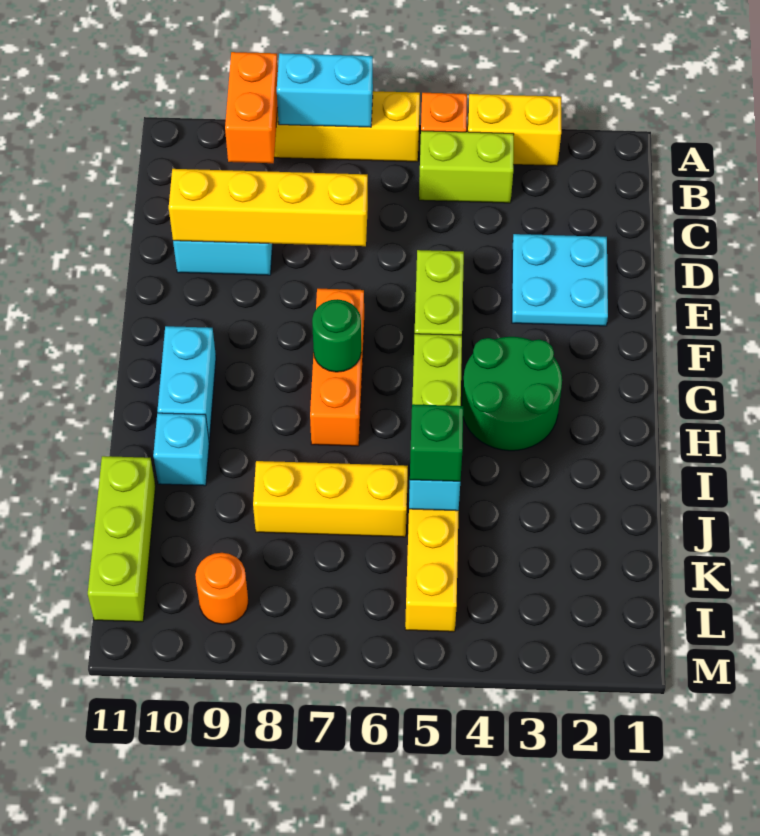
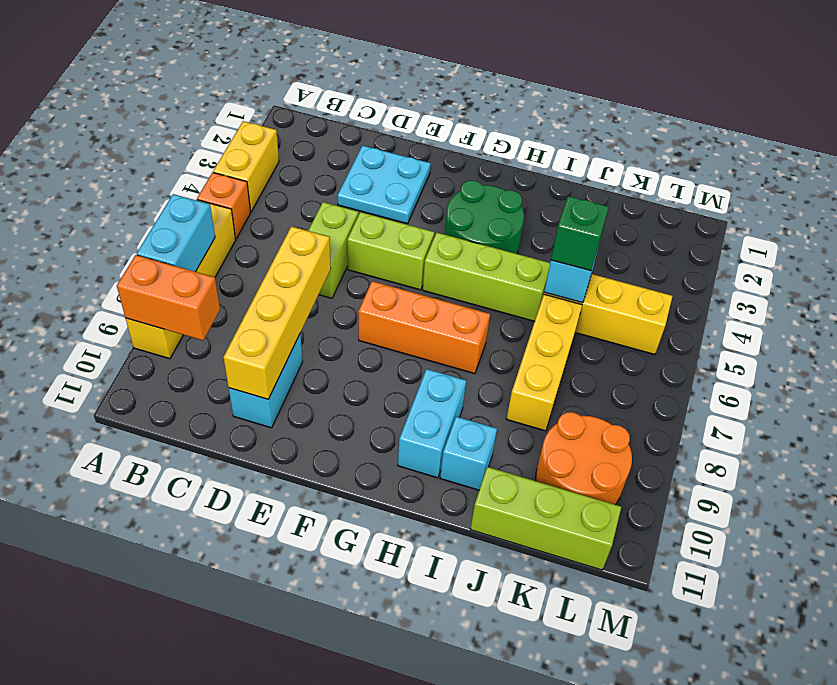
lime 1x2 brick [419,131,514,203] -> lime 1x2 brick moved to [308,202,358,298]
green 1x1 round brick [312,299,361,372] -> none
cyan 1x2 brick [157,326,216,441] -> cyan 1x2 brick turned to [398,369,466,478]
orange 1x1 round brick [195,553,248,624] -> orange 2x2 round brick [536,412,632,505]

